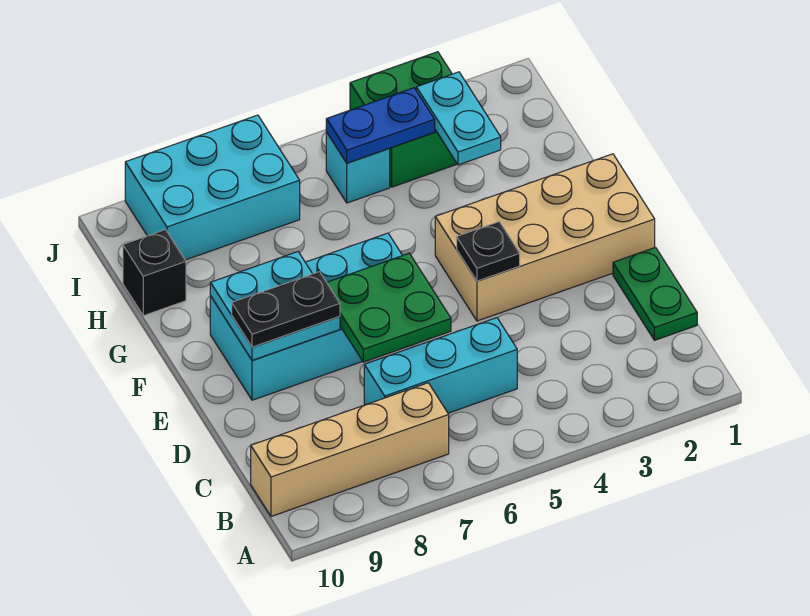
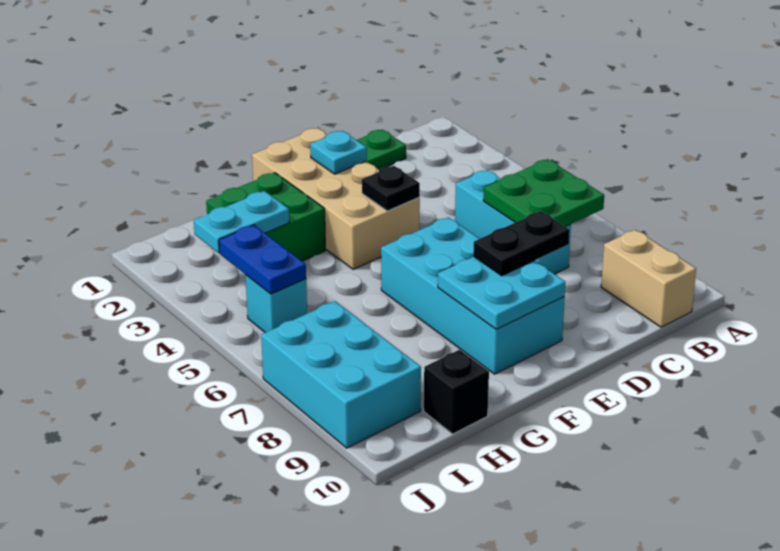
tan 1x4 brick [251,383,449,516] -> tan 1x2 brick [601,230,696,327]
green 2x2 plate [327,253,451,362] -> green 2x2 plate moved to [483,159,604,227]
none -> cyan 1x1 plate [310,131,367,174]
black 1x2 plate [232,272,340,347] -> black 1x2 plate turned to [473,211,570,276]
green 2x2 brick [350,52,457,187] -> green 2x2 brick moved to [206,173,325,261]

